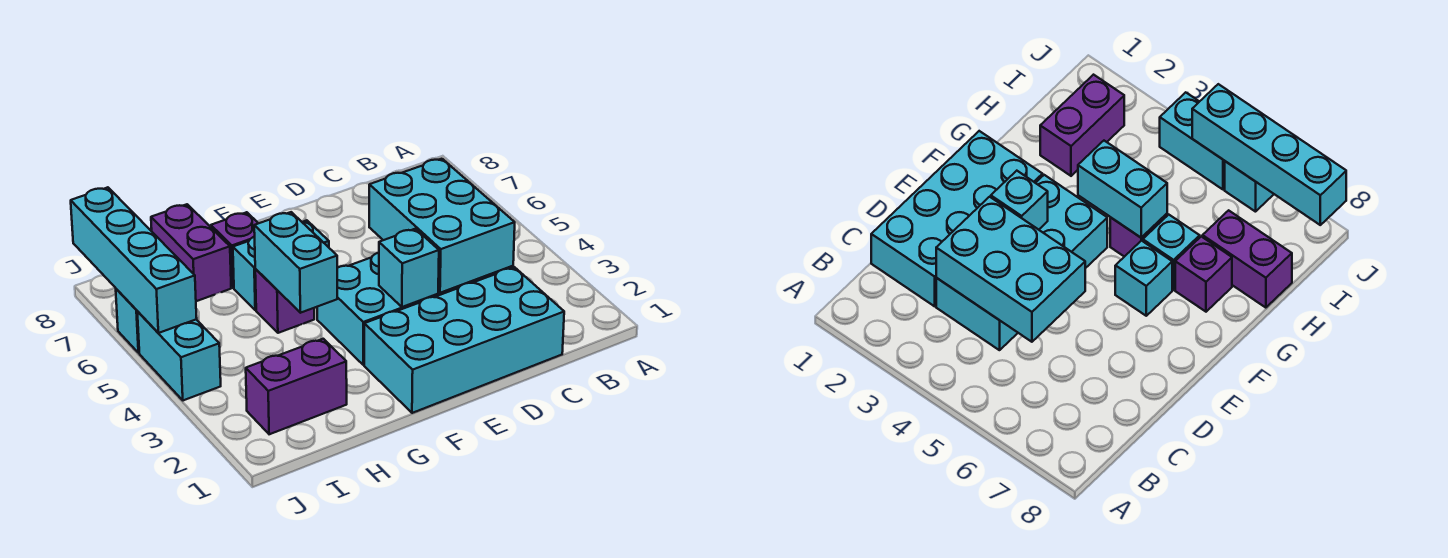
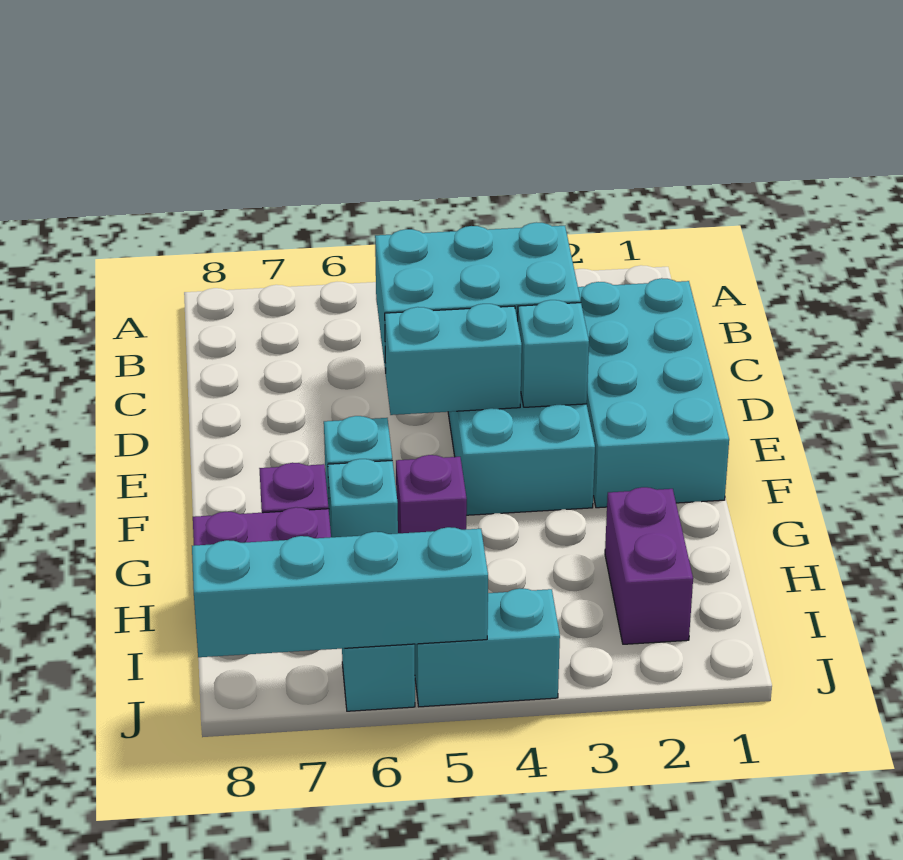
cyan 1x2 brick [254,212,337,313] -> cyan 1x2 brick moved to [385,304,522,415]

